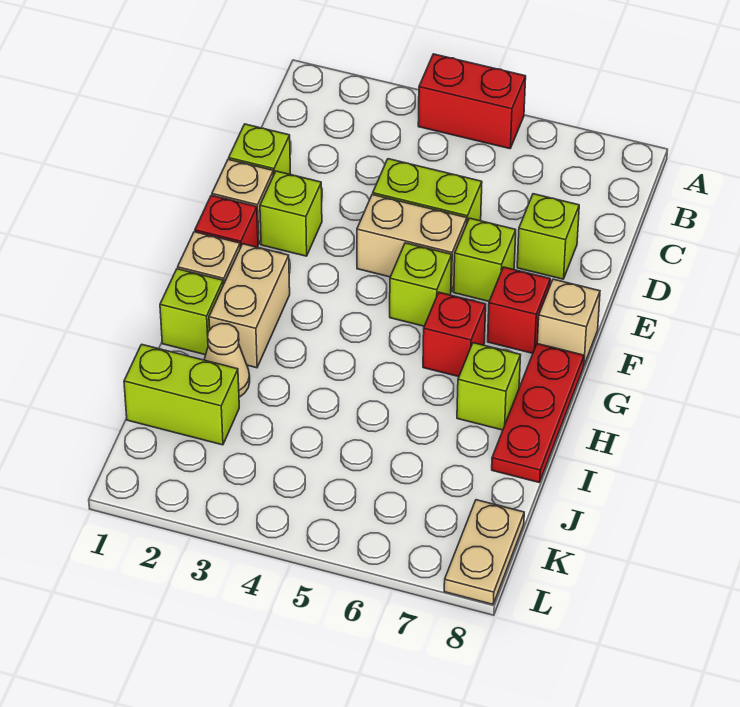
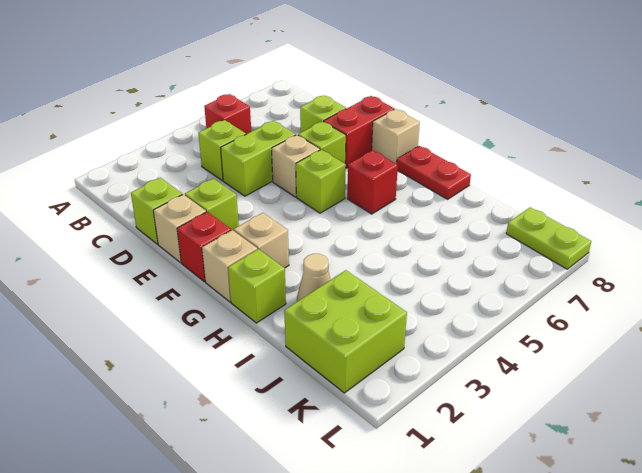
red 1x2 brick [418,54,526,149] -> red 1x2 brick moved to [324,96,394,168]
tan 1x2 brick [357,195,467,292] -> tan 1x1 brick [272,135,320,197]
red 1x1 brick [488,267,550,353] -> red 1x1 brick moved to [204,94,251,134]
tan 1x2 brick [209,244,290,368] -> tan 1x1 brick [234,213,289,268]
red 1x3 plate [492,344,584,483] -> red 1x2 plate [397,146,471,199]
lime 1x1 brick [457,343,521,430] -> lime 1x1 brick moved to [198,120,246,181]
lime 1x2 brick [124,344,239,445] -> lime 2x2 brick [284,270,407,393]
tan 1x2 plate [444,500,524,604] -> lime 1x2 plate [506,207,591,269]

